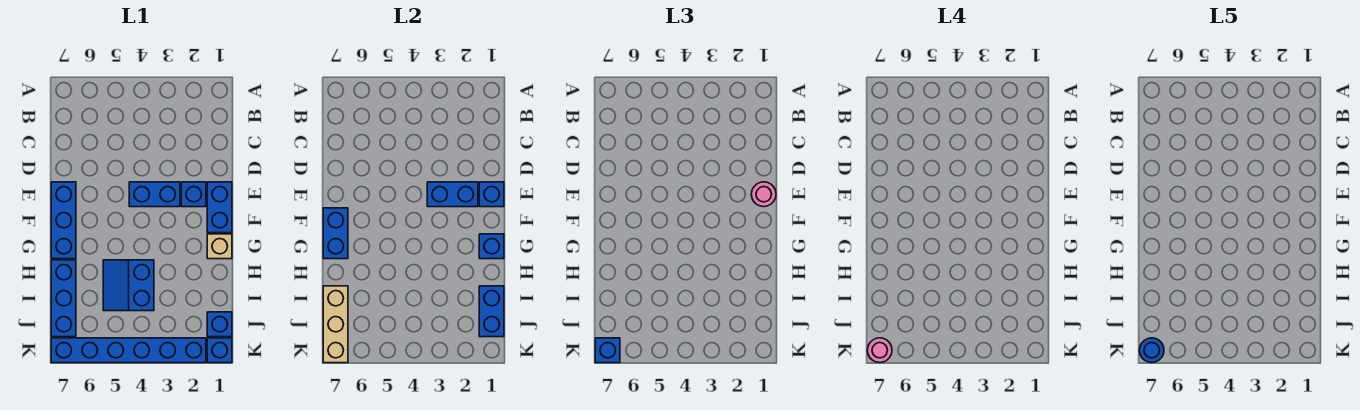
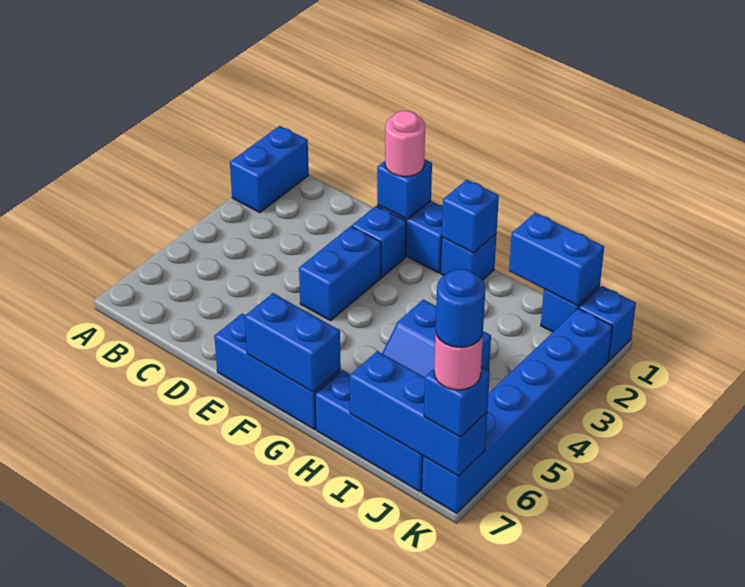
blue 1x2 brick [427,182,478,207] -> blue 1x2 brick moved to [230,126,309,212]
tan 1x1 brick [207,234,232,259] -> blue 1x1 brick [441,234,496,280]
tan 1x3 brick [323,286,348,363] -> blue 1x3 brick [350,351,487,476]

